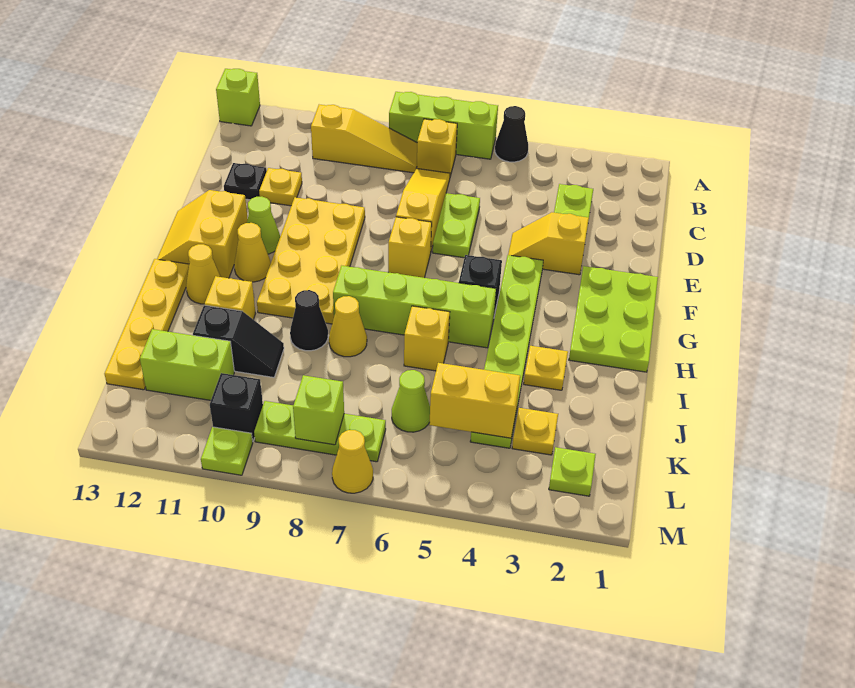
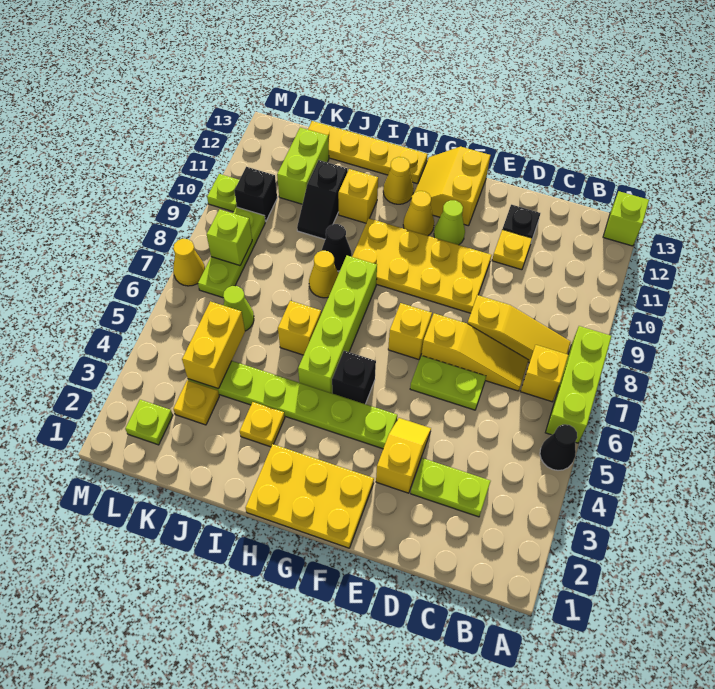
yellow 1x3 slope [311,105,417,173] -> yellow 1x3 slope turned to [467,295,571,363]
lime 2x3 plate [569,266,658,372] -> yellow 2x3 plate [245,444,374,548]
yellow 2x2 slope [157,190,248,278] -> yellow 2x2 slope turned to [410,147,491,226]

